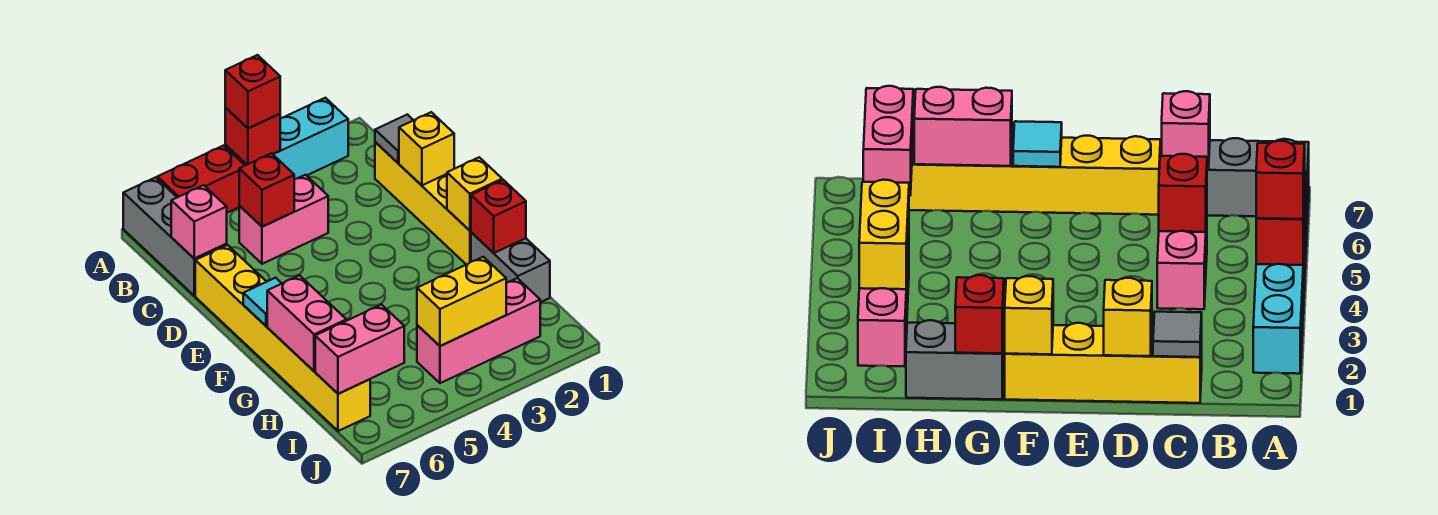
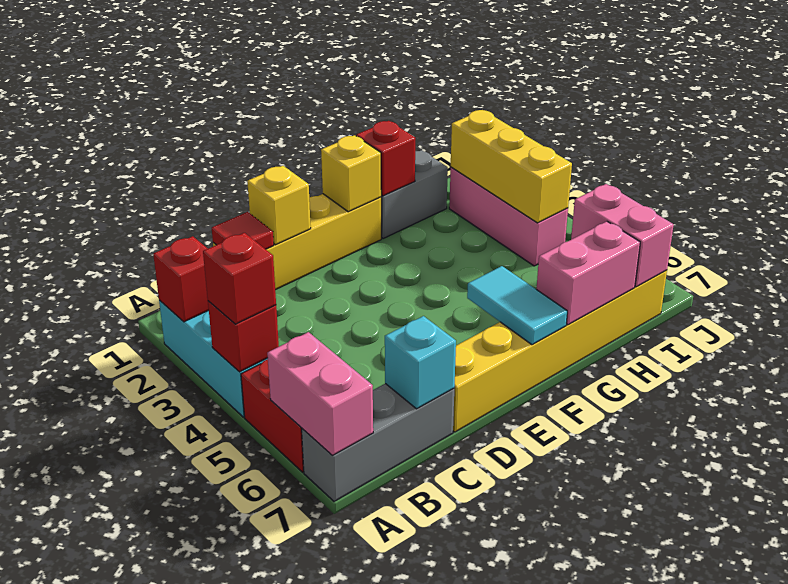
grey 1x1 tile [375,114,413,163] -> red 1x1 tile [212,212,274,249]
pink 1x2 brick [239,175,328,264] -> pink 1x2 brick moved to [267,332,373,455]
red 1x1 brick [239,153,294,227] -> red 1x1 brick moved to [153,236,209,322]
pink 1x1 brick [171,185,227,258] -> cyan 1x1 brick [385,316,456,409]
cyan 1x1 tile [243,278,282,326] -> cyan 1x2 tile [467,266,567,345]
yellow 1x2 brick [417,257,506,346] -> yellow 1x3 brick [451,110,572,223]

